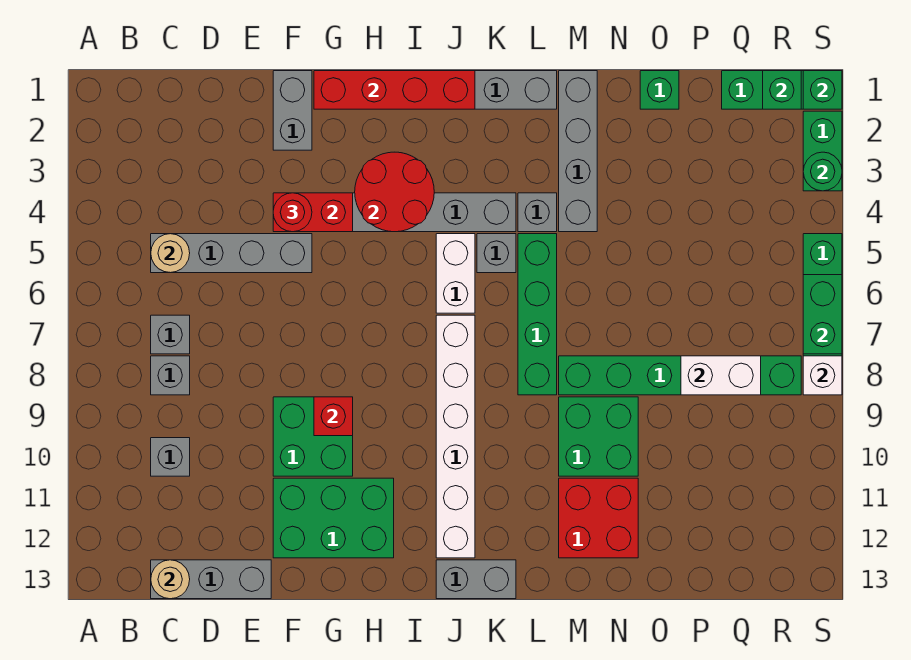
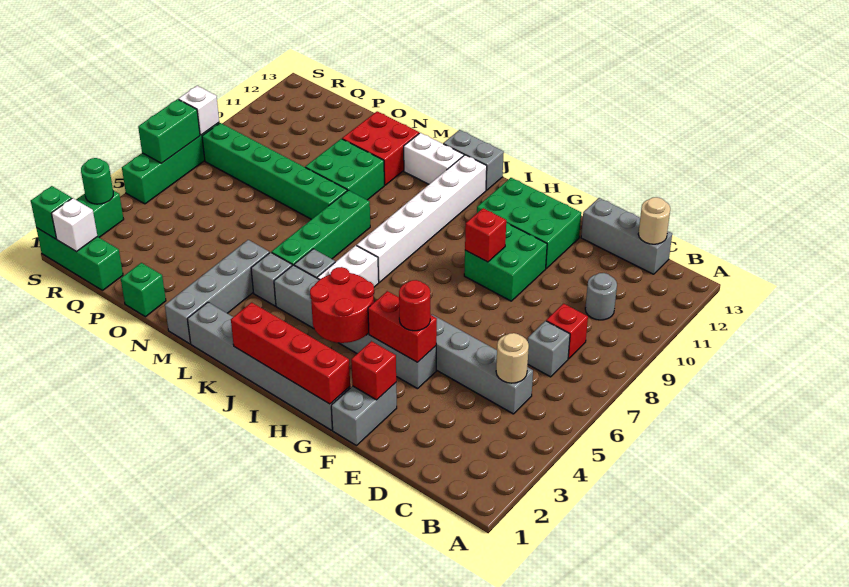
grey 1x1 brick [151,356,190,395] -> red 1x1 brick [546,304,588,359]
grey 1x1 brick [151,438,190,476] -> grey 1x1 round brick [585,273,617,320]
none -> red 1x1 brick [351,341,396,400]
white 1x2 brick [681,356,761,395] -> white 1x2 brick moved to [404,133,464,184]
green 1x1 brick [763,71,801,109] -> white 1x1 brick [51,198,97,252]

